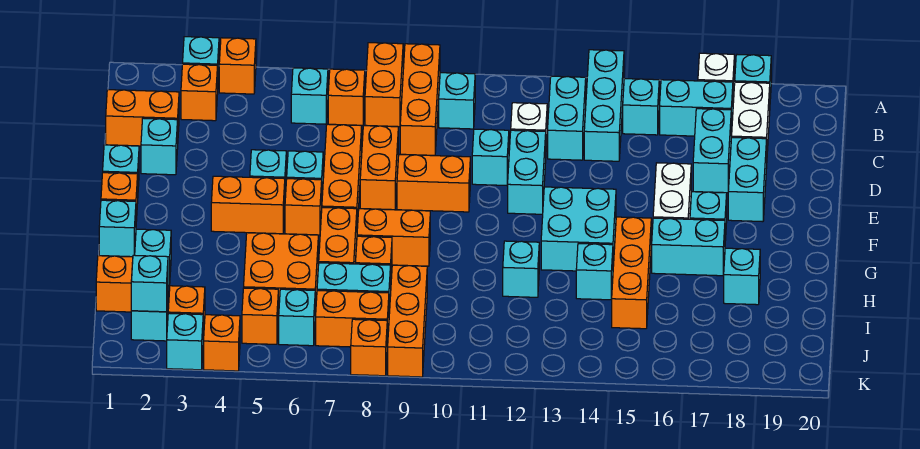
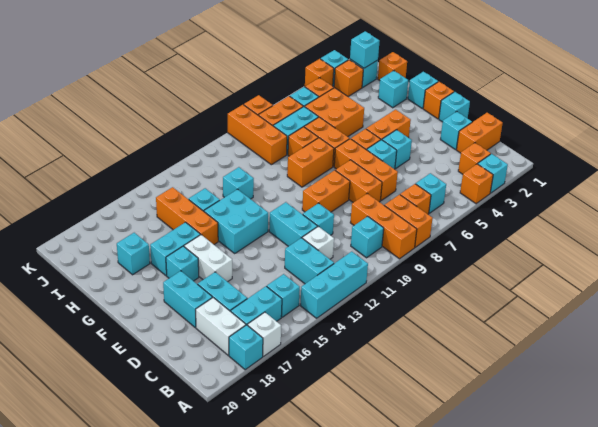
cyan 1x3 brick [584,50,624,161] -> cyan 1x3 brick turned to [300,252,368,318]

